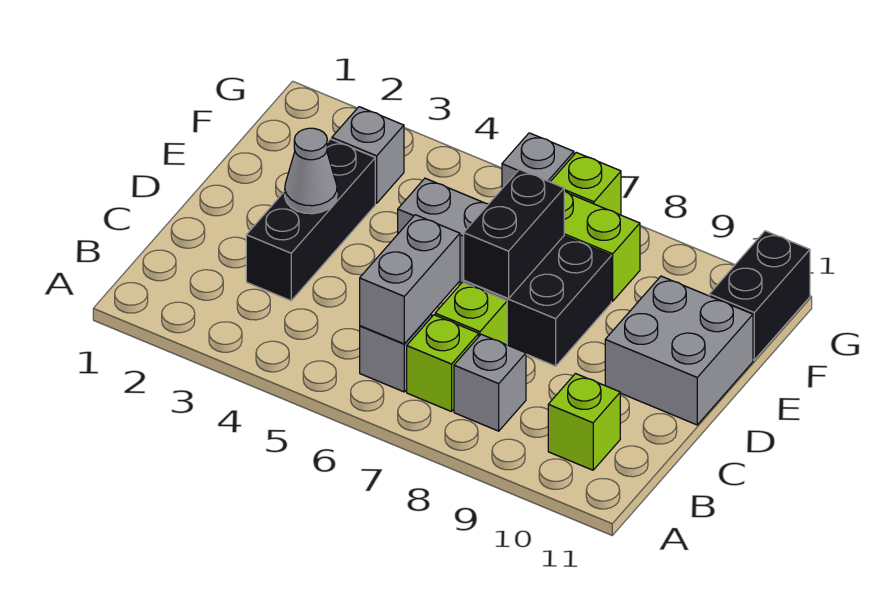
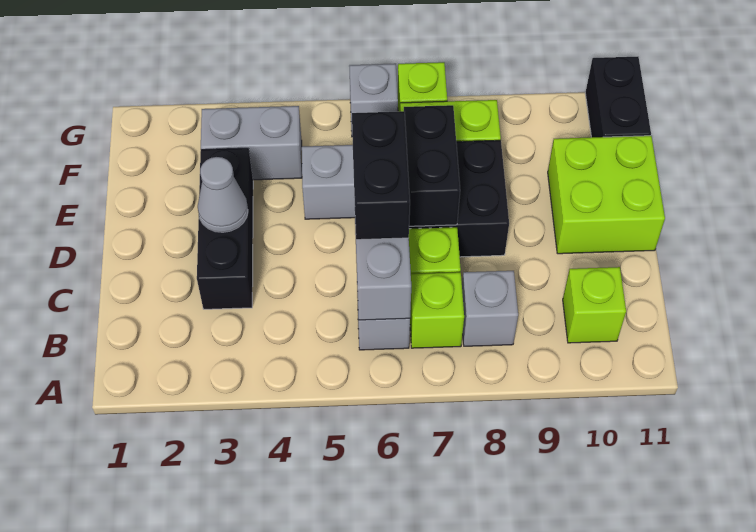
none -> black 1x2 brick [352,111,410,240]
grey 2x2 brick [605,276,753,425] -> lime 2x2 brick [548,136,665,254]
grey 1x1 brick [332,107,404,203] -> grey 1x2 brick [201,106,302,180]

